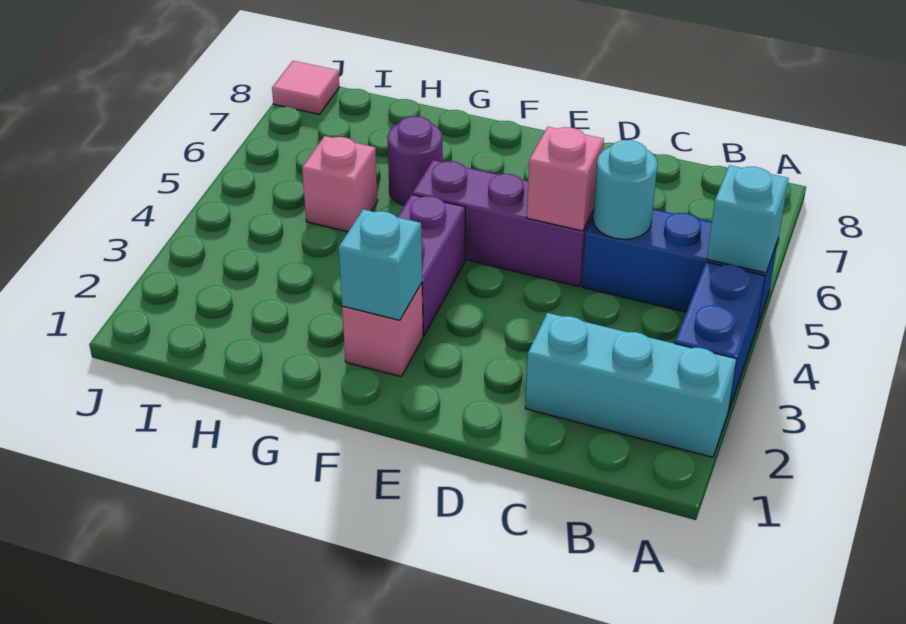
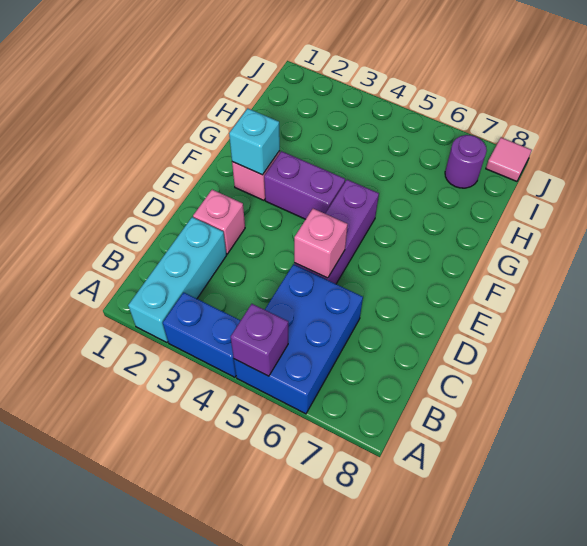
blue 1x3 brick [582,209,778,327] -> blue 2x3 brick [234,264,363,414]
cyan 1x1 brick [707,165,789,273] -> purple 1x1 brick [231,304,288,376]
cyan 1x1 round brick [593,140,658,239] -> none
purple 1x1 round brick [387,116,443,206] -> purple 1x1 round brick moved to [445,135,487,188]
pink 1x1 brick [302,136,378,232] -> pink 1x1 brick moved to [193,190,245,254]

